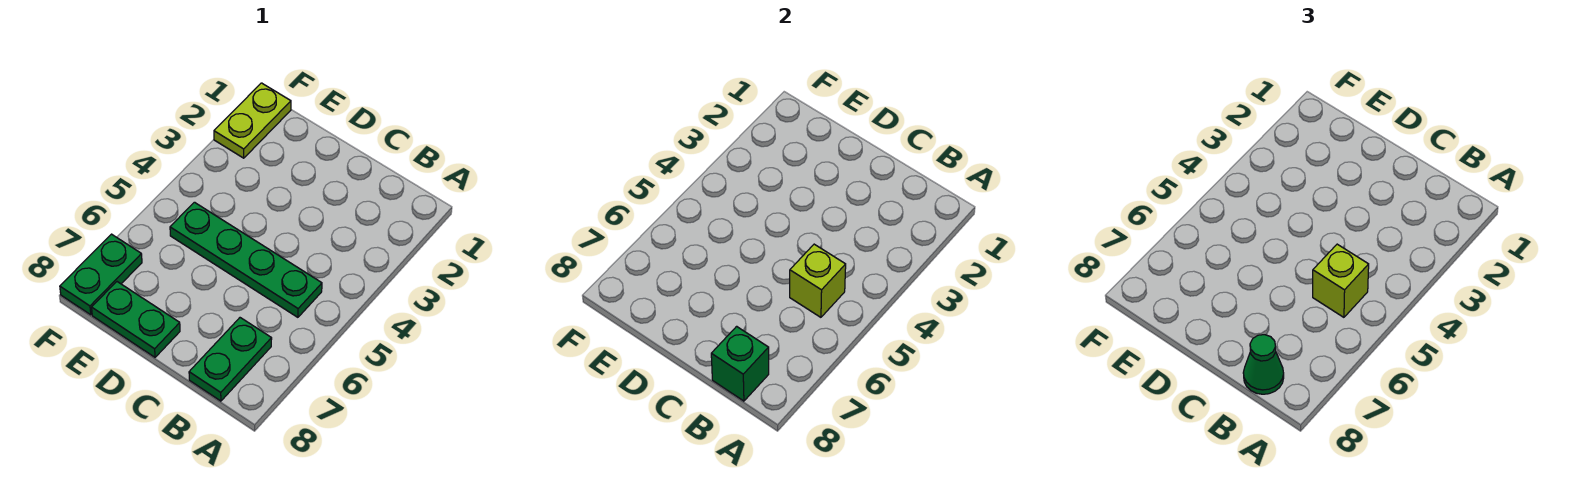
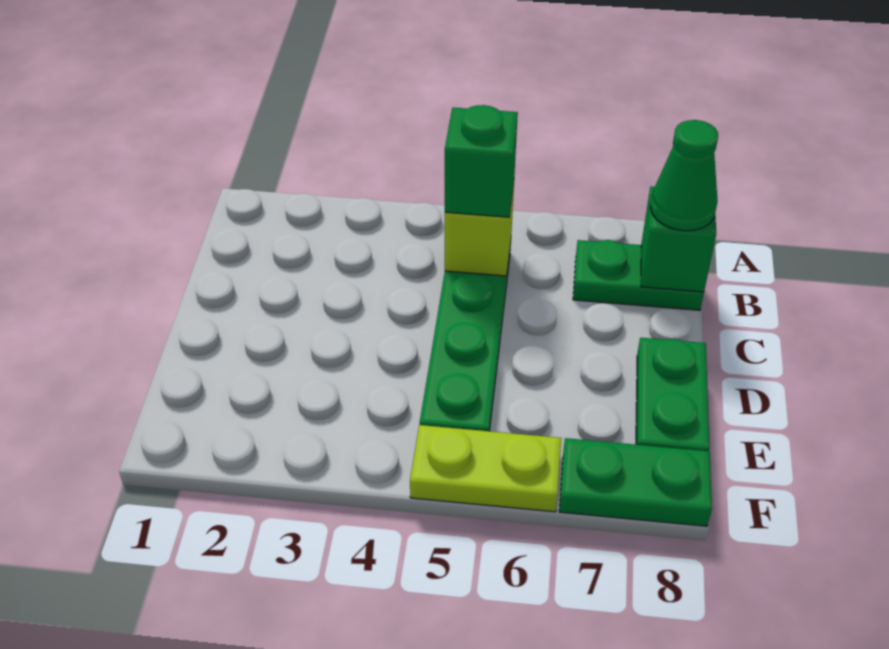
lime 1x1 brick [1313,244,1369,317] -> green 1x1 brick [445,105,518,217]
lime 1x2 plate [214,83,291,158] -> lime 1x2 plate moved to [410,425,561,512]

